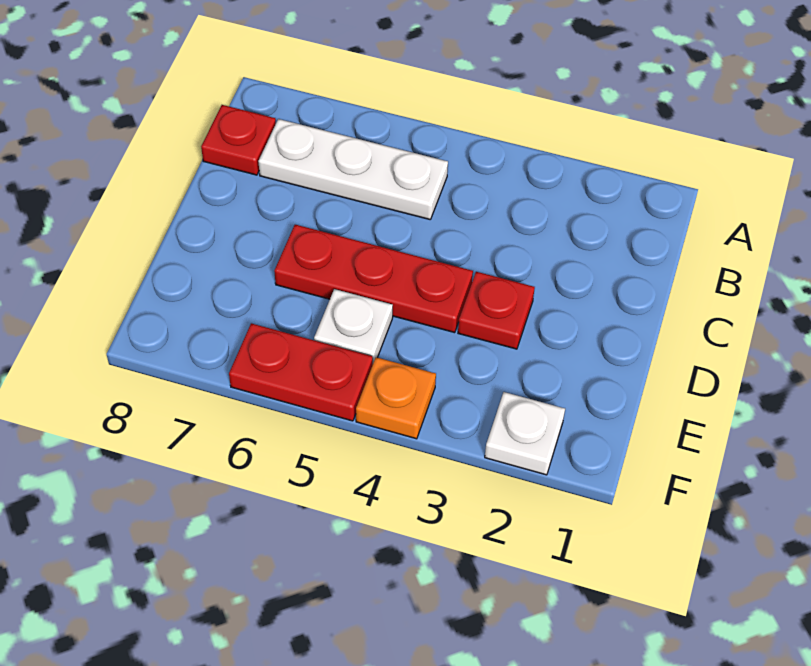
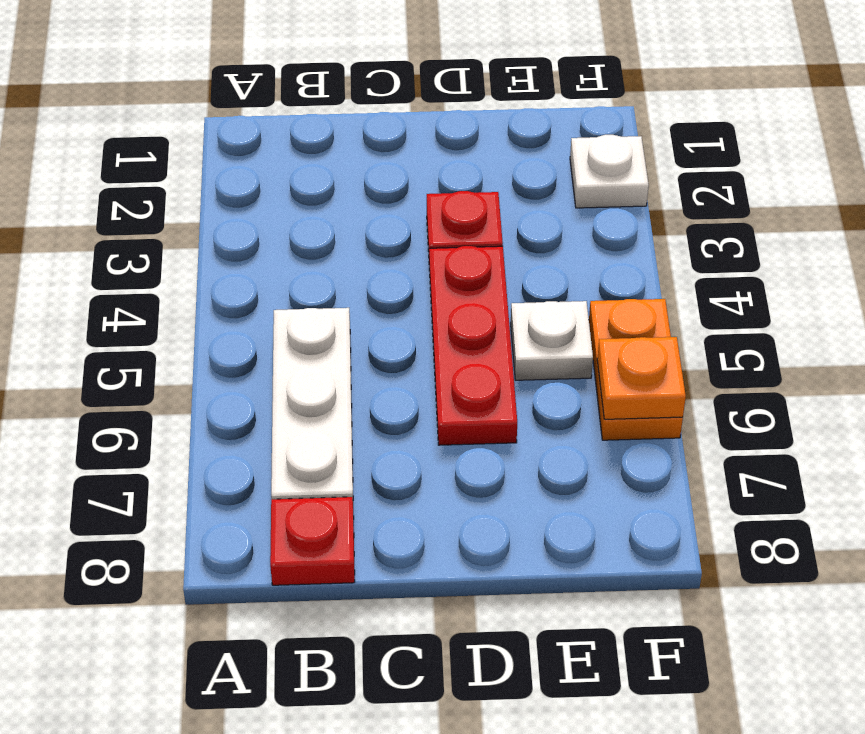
orange 1x1 plate [356,357,436,439] -> orange 1x1 plate moved to [597,337,686,419]
red 1x2 plate [229,323,373,421] -> orange 1x2 plate [589,299,683,440]

